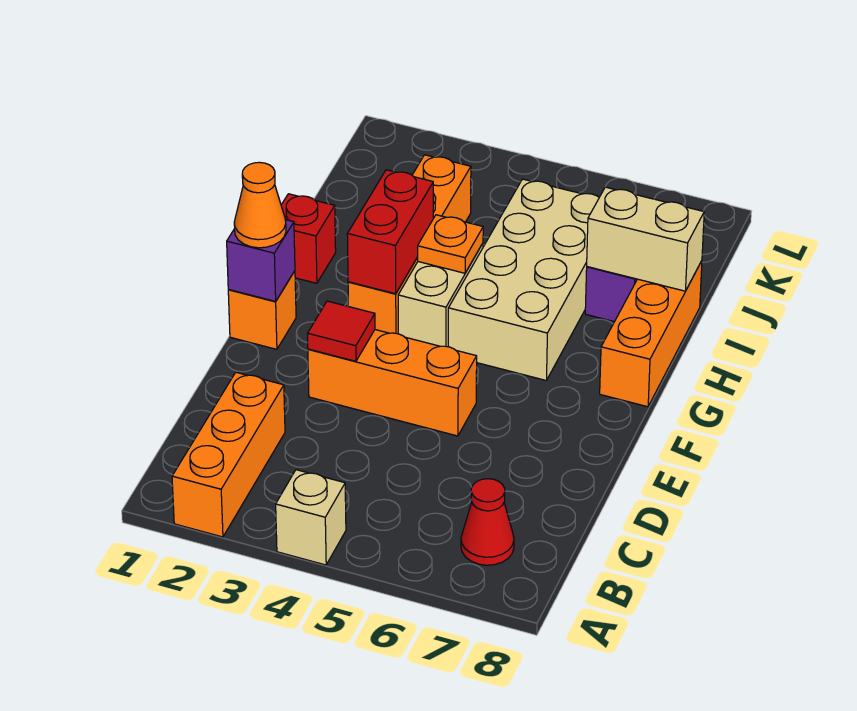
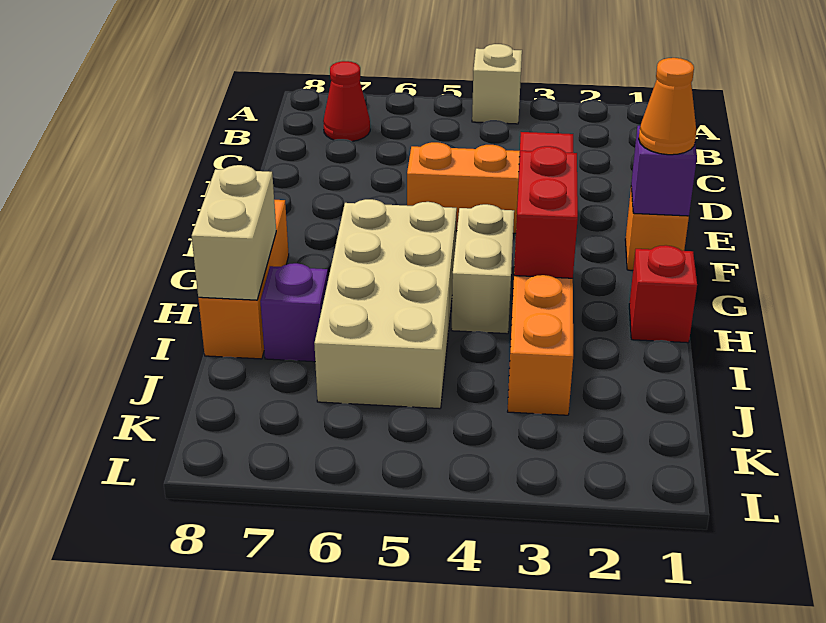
orange 1x3 brick [172,372,285,537] -> none
orange 1x1 plate [417,215,483,273] -> none
tan 1x2 brick [587,187,704,291] -> tan 1x2 brick turned to [192,165,276,300]

